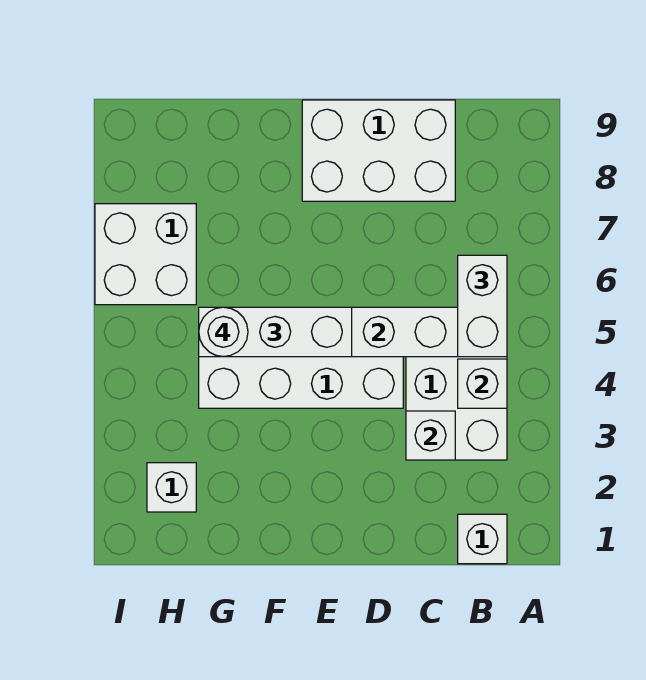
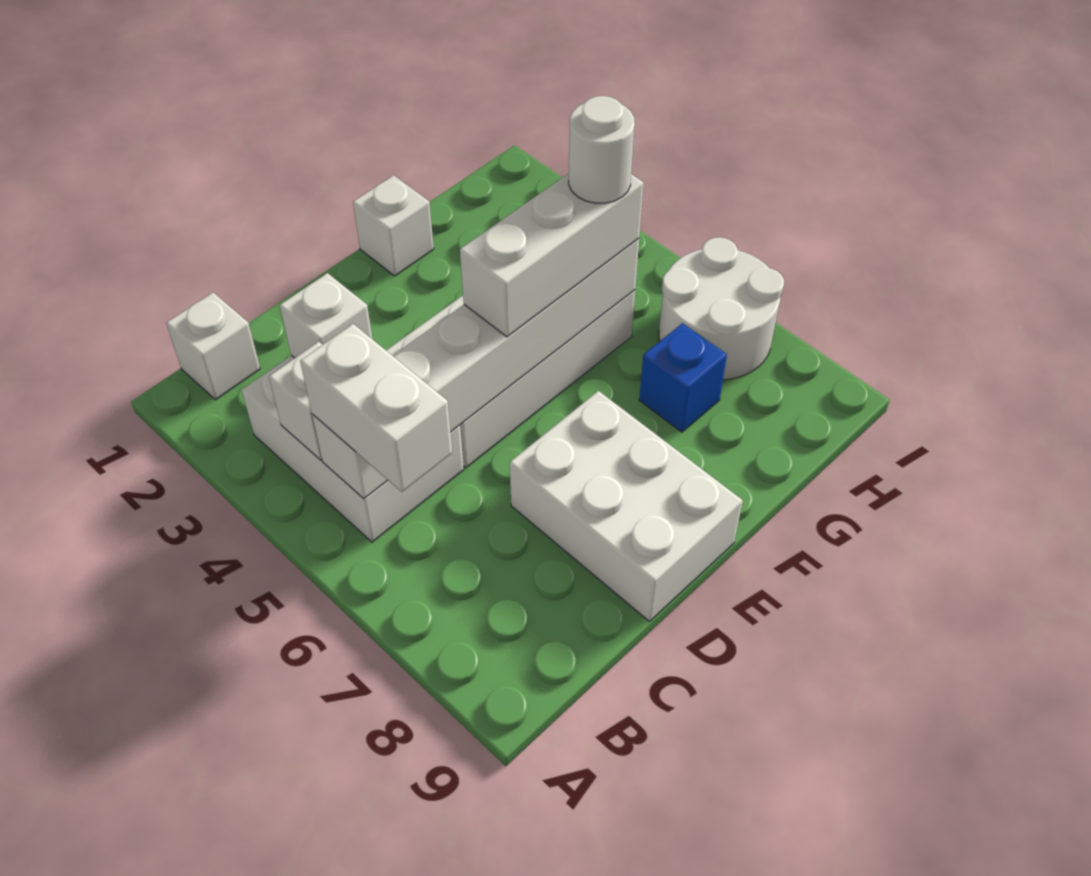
white 2x3 brick [302,100,455,201] -> white 2x3 brick turned to [510,391,743,621]
none -> blue 1x1 brick [639,323,727,432]
white 1x1 brick [147,463,196,512] -> white 1x1 brick moved to [353,175,434,276]
white 2x2 brick [95,204,196,305] -> white 2x2 round brick [659,237,784,380]

